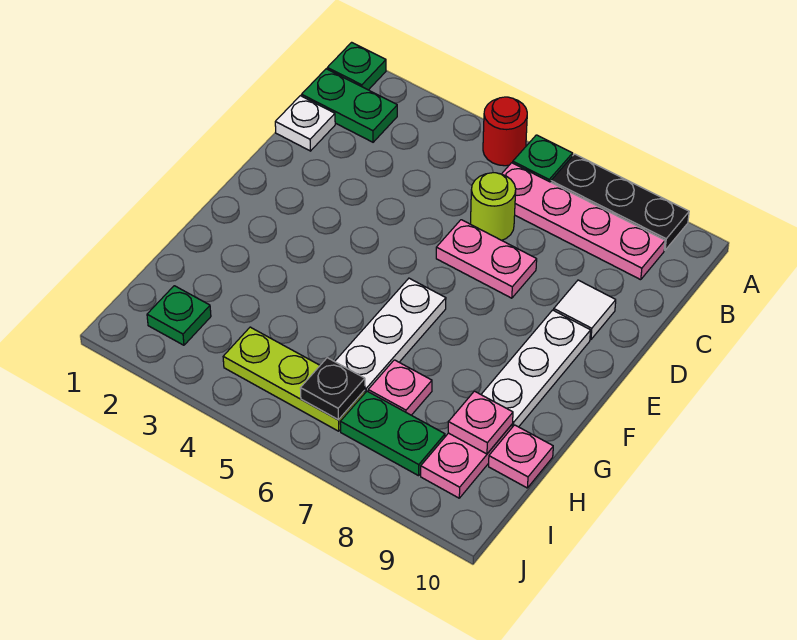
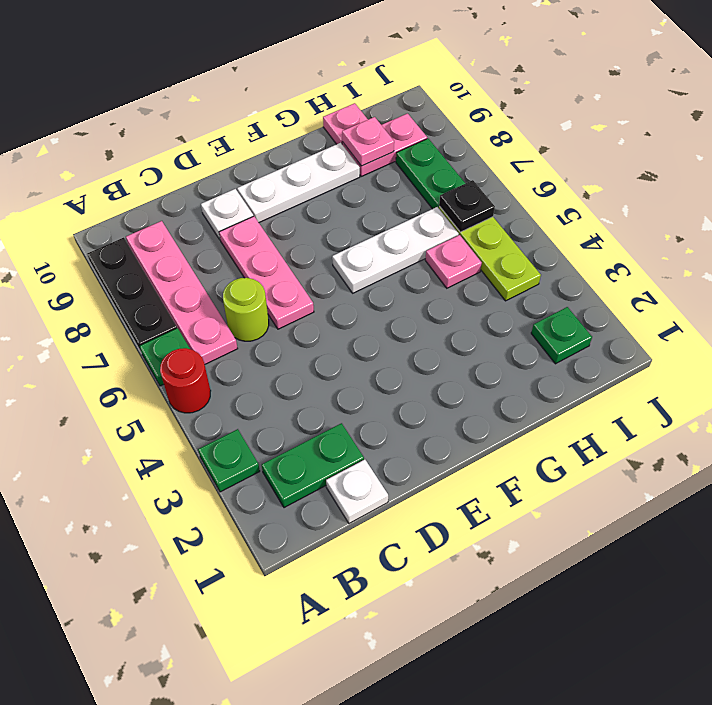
green 1x1 plate [327,42,386,90] -> green 1x1 plate moved to [198,429,260,492]
green 1x2 plate [302,69,397,142] -> green 1x2 plate turned to [262,423,364,508]
pink 1x2 plate [436,220,537,298] -> pink 1x3 plate [219,216,314,329]
white 1x1 tile [554,280,616,340] -> white 1x1 plate [201,189,253,239]
pink 1x1 plate [368,360,432,415] -> pink 1x1 plate moved to [425,235,482,288]

